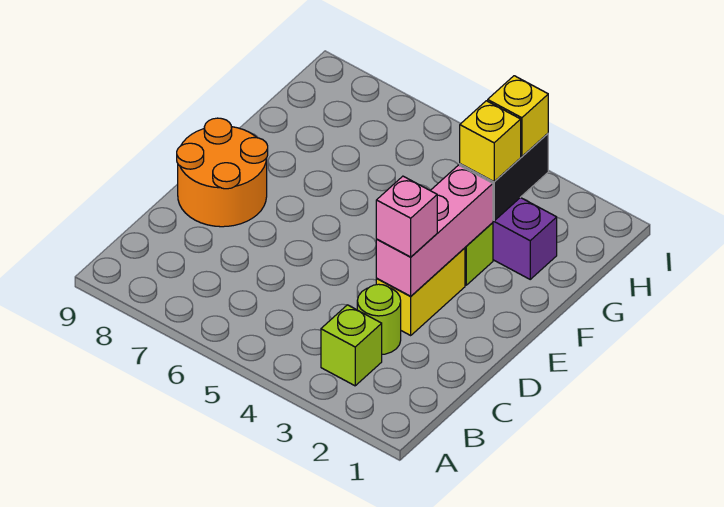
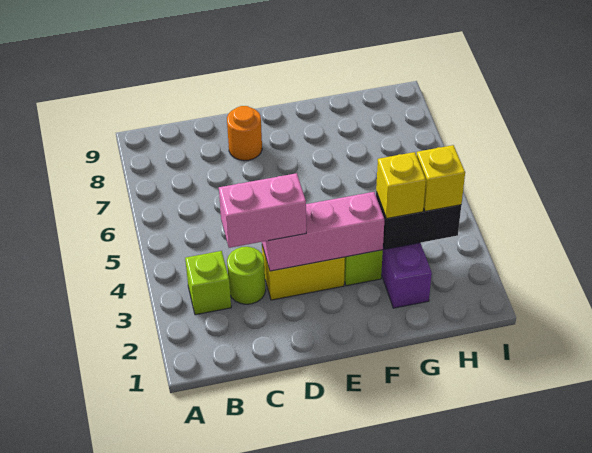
pink 1x1 brick [376,176,437,257] -> pink 1x2 brick [219,173,306,248]
orange 2x2 round brick [177,118,268,227] -> orange 1x1 round brick [227,106,262,161]

